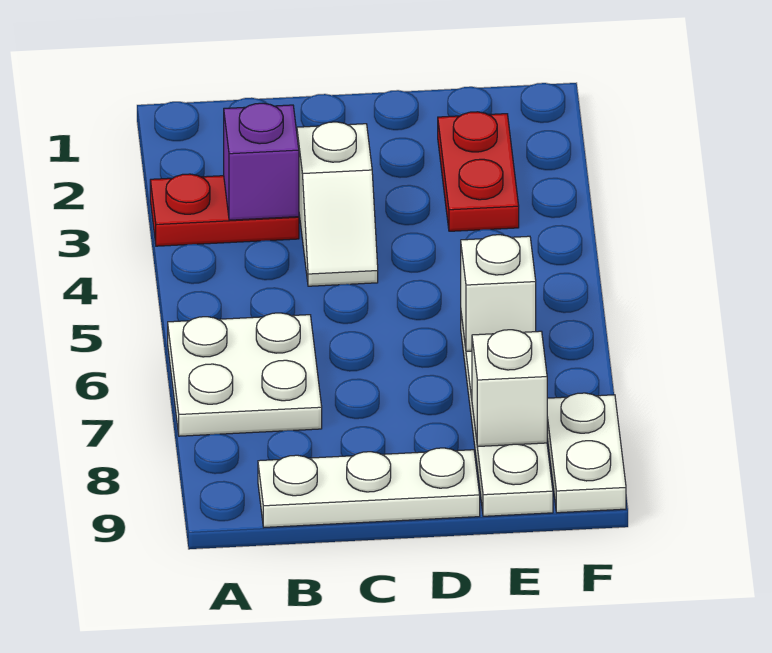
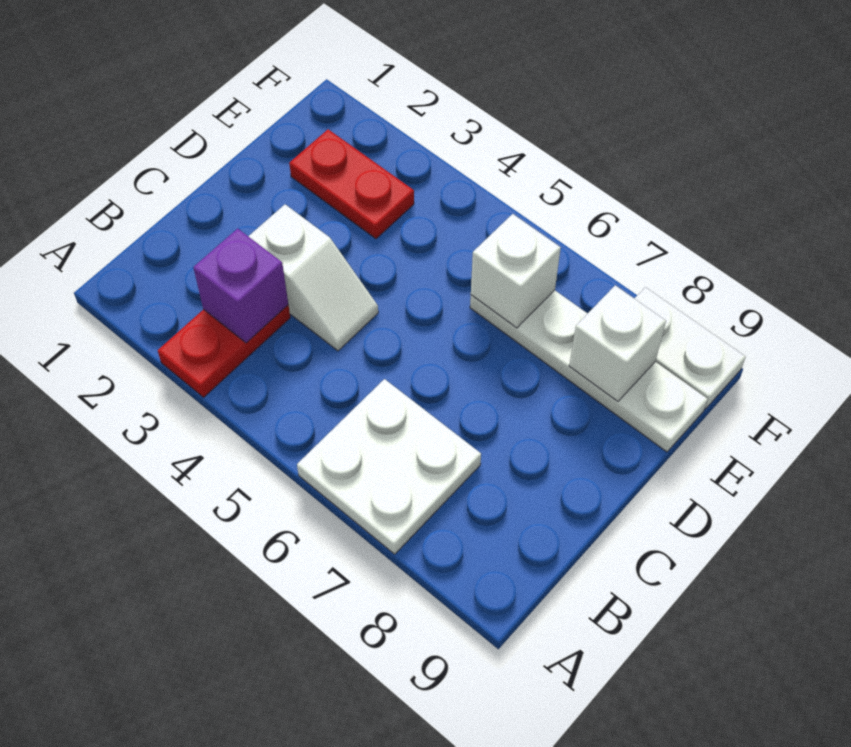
white 1x3 plate [258,448,480,527] -> none

